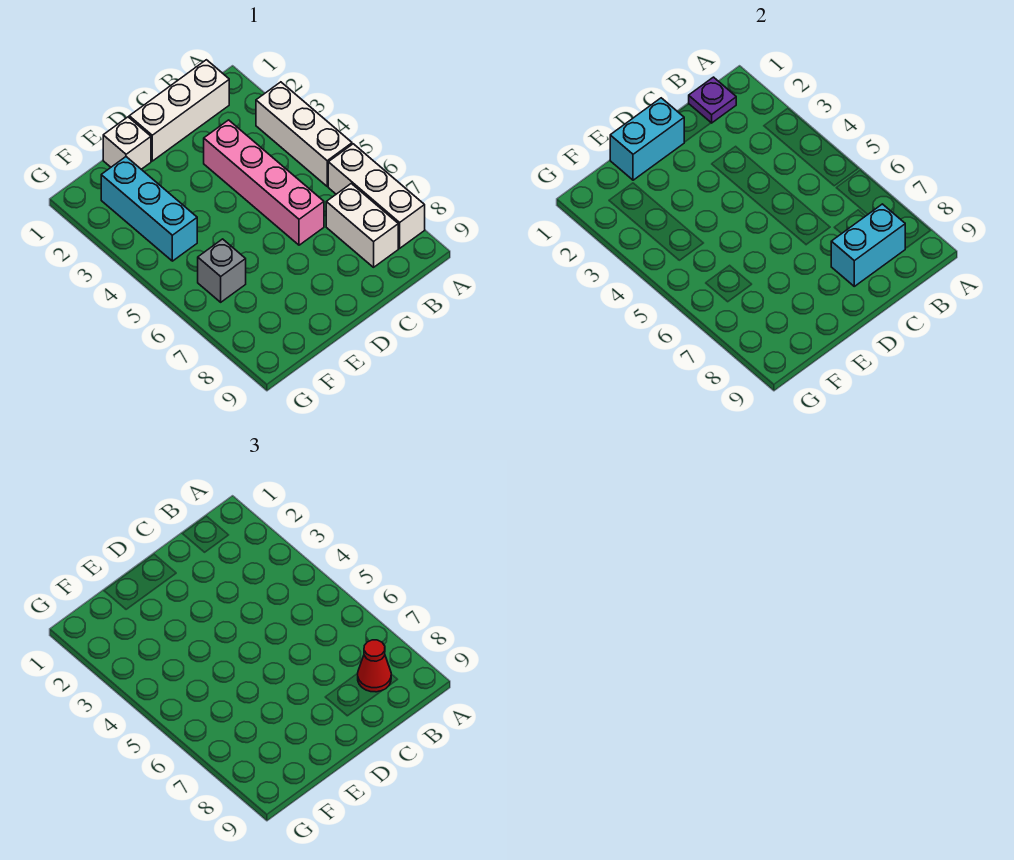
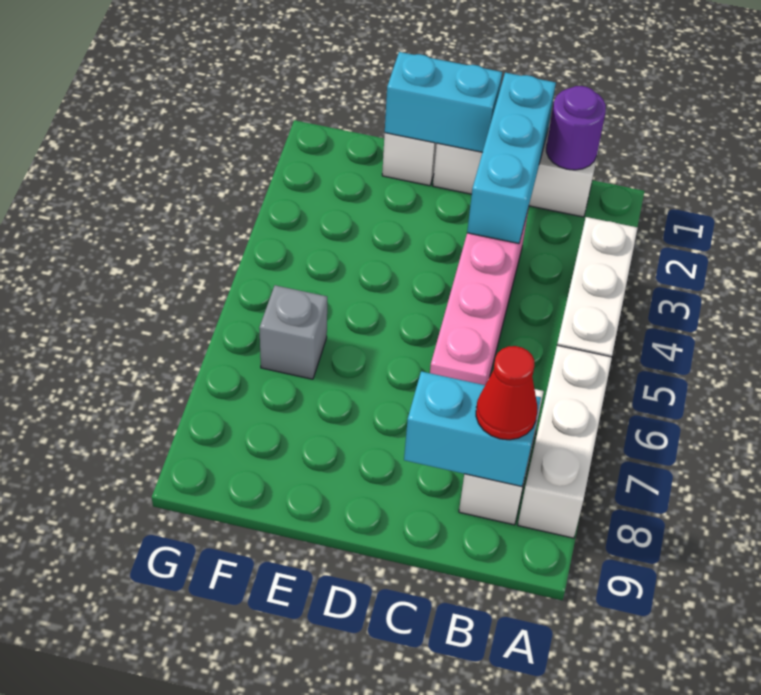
purple 1x1 plate [689,77,736,123] -> purple 1x1 round brick [546,86,606,170]
cyan 1x3 brick [101,157,197,261] -> cyan 1x3 brick moved to [467,73,556,243]

